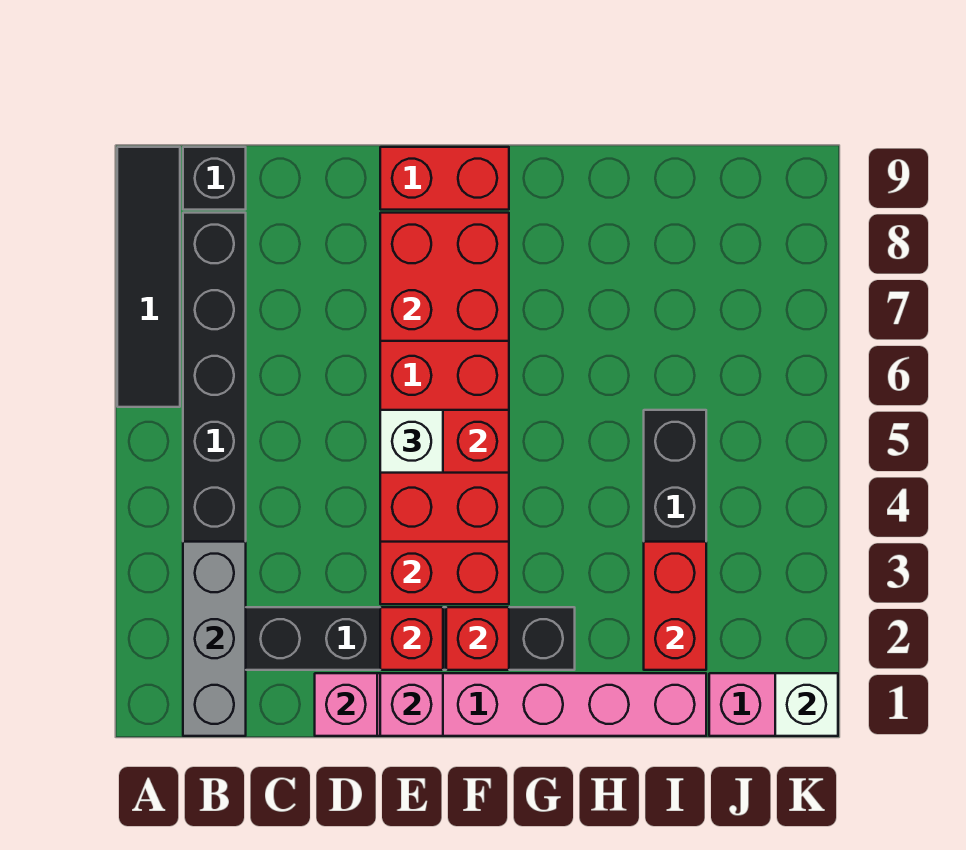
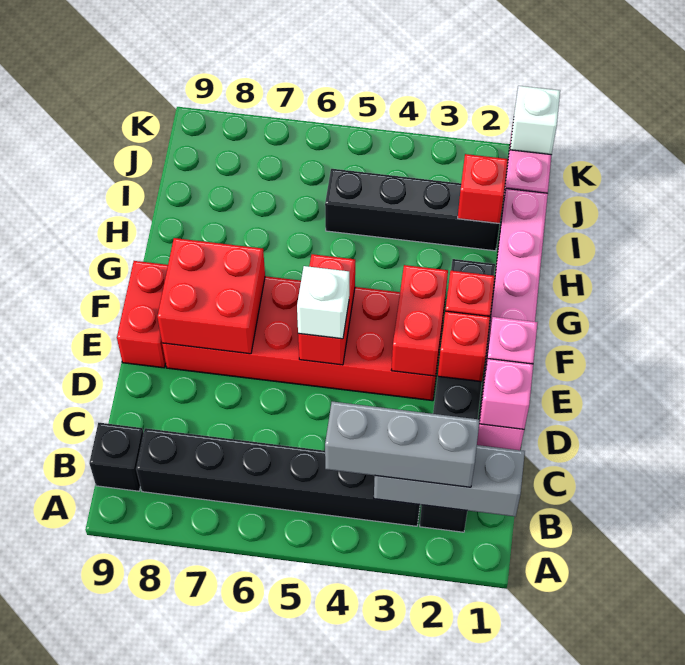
black 1x4 tile [117,147,180,407] -> none
none -> grey 1x3 brick [325,402,480,487]
red 1x2 brick [644,542,706,670] -> red 1x1 brick [458,154,508,224]

